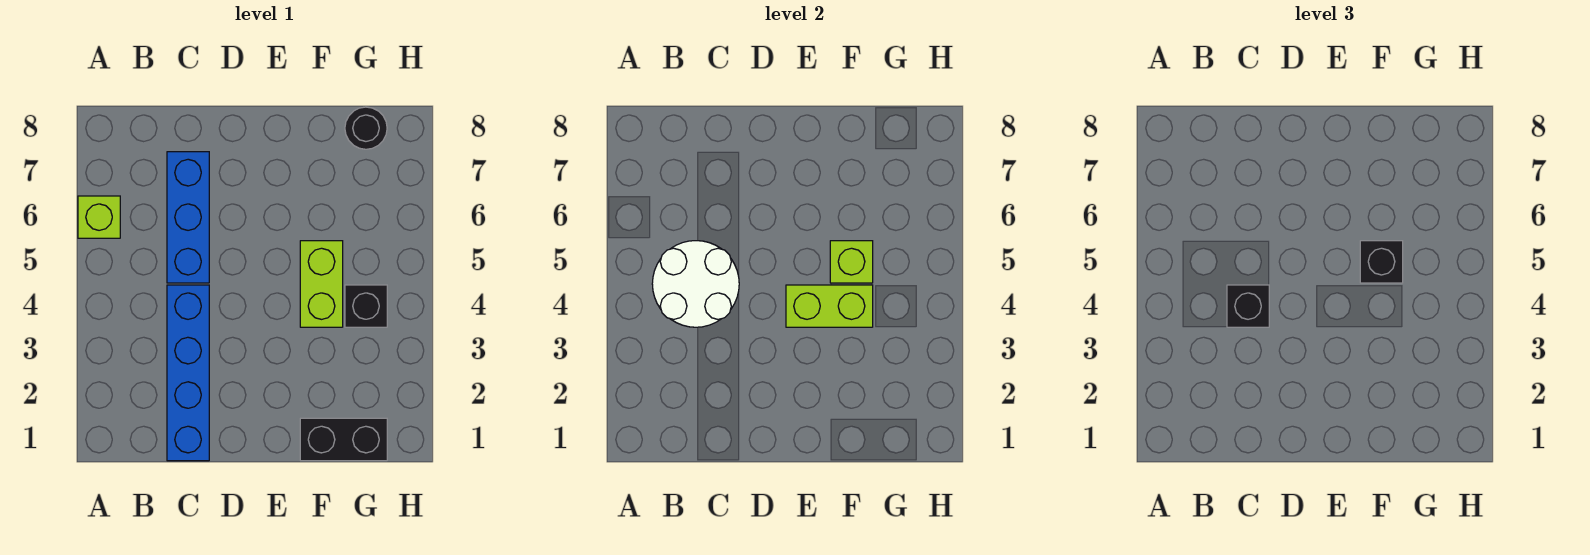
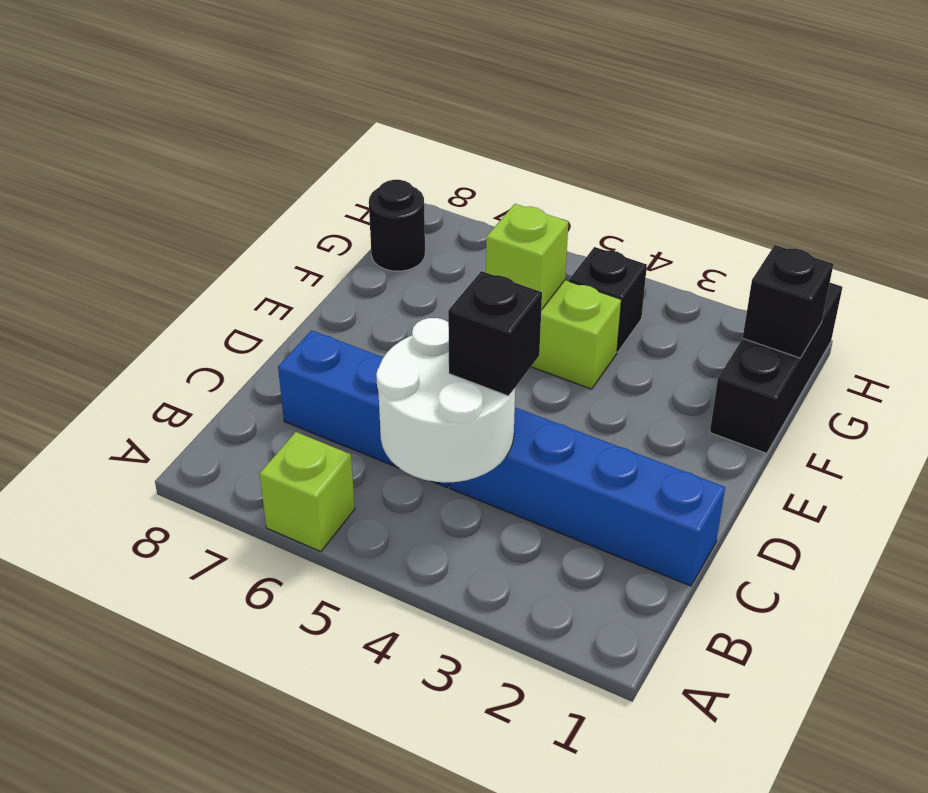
lime 1x2 brick [786,285,873,327] -> none
black 1x2 brick [300,418,387,461] -> black 1x3 brick [710,283,842,453]
black 1x1 brick [1360,241,1403,283] -> black 1x1 brick moved to [743,245,833,358]

